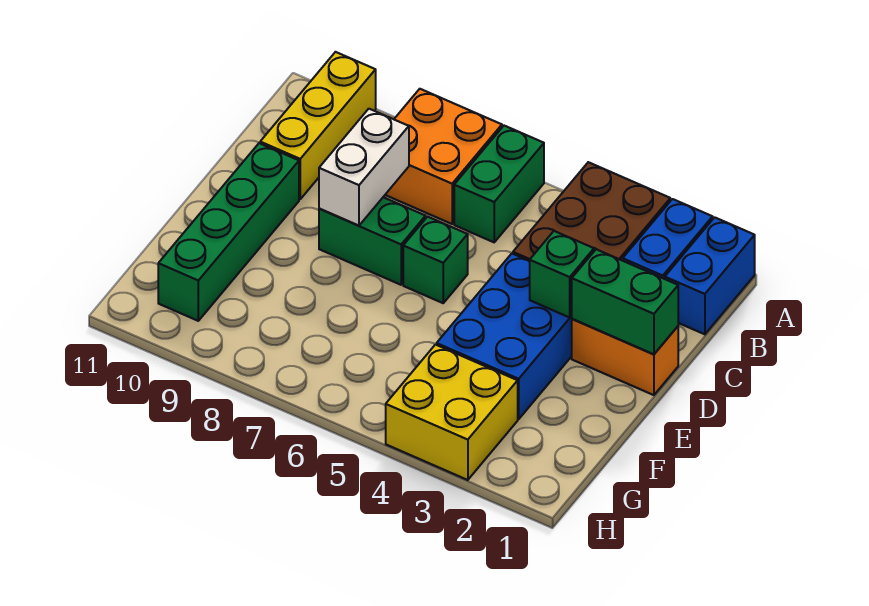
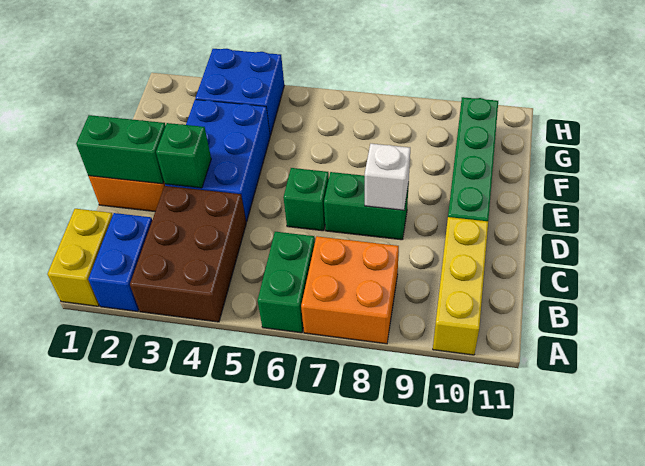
blue 1x2 brick [665,217,755,334] -> yellow 1x2 brick [48,209,113,306]
white 1x2 brick [319,109,409,226] -> white 1x1 brick [365,144,410,210]
yellow 2x2 brick [386,345,518,480] -> blue 2x2 brick [195,49,284,135]

